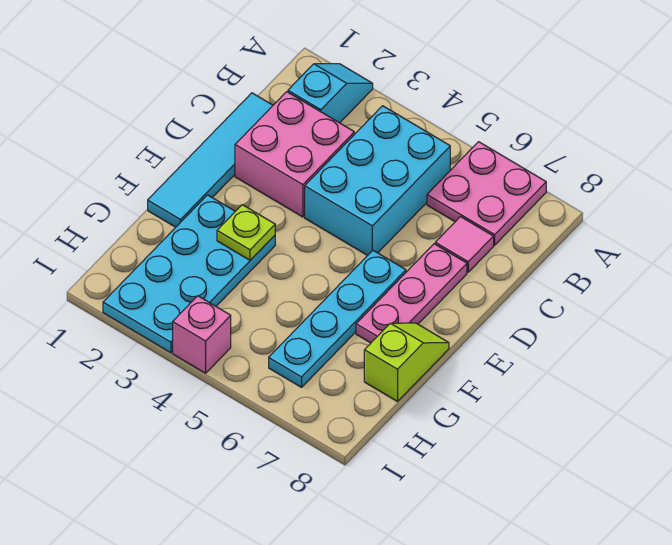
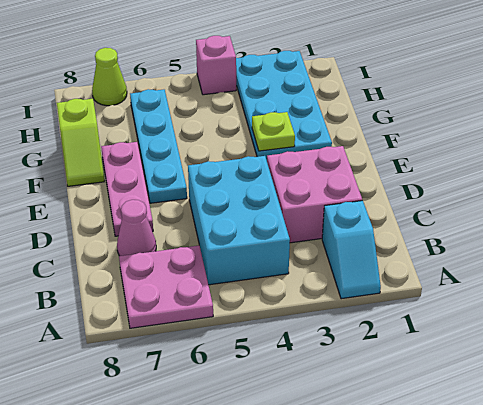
cyan 1x4 tile [148,93,273,227] -> none
pink 1x1 tile [435,217,494,272] -> pink 1x1 cone [117,200,156,256]
none -> lime 1x1 cone [92,48,127,106]

